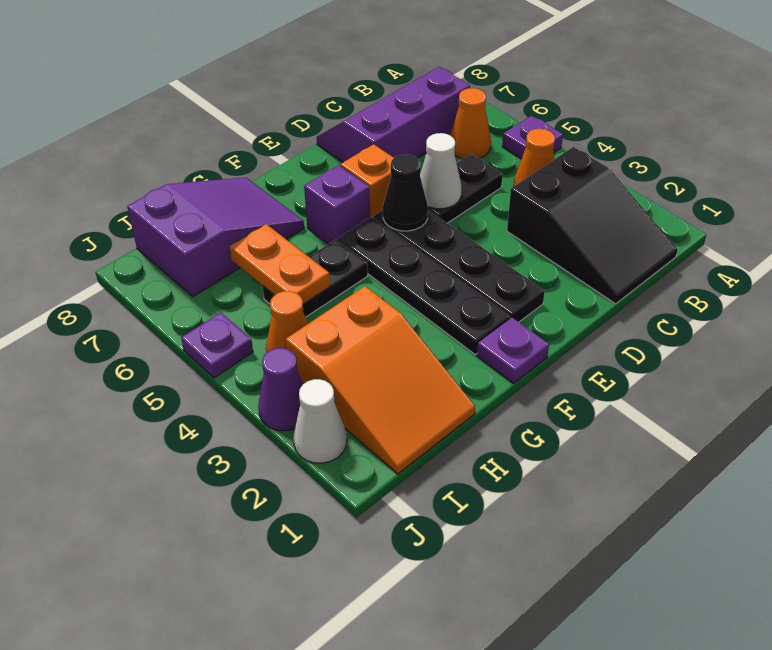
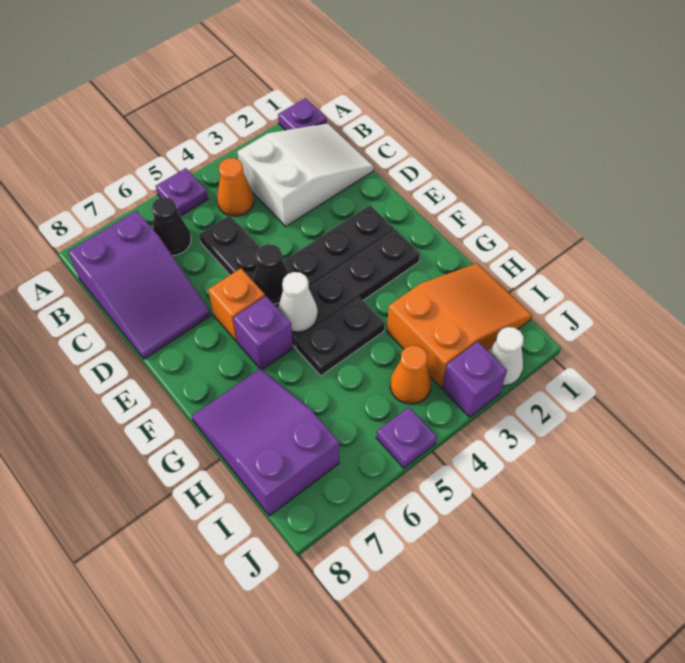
black 2x3 slope [507,147,678,304] -> white 2x3 slope [237,123,373,226]
orange 1x1 cone [450,88,491,159] -> black 1x1 cone [152,197,191,256]
purple 2x3 slope [316,67,470,162] -> purple 2x3 slope turned to [68,211,211,359]
white 1x1 cone [420,133,461,209] -> white 1x1 cone moved to [278,272,318,332]
purple 1x1 plate [477,318,549,383] -> purple 1x1 plate moved to [278,98,327,130]
black 1x2 plate [263,240,368,317] -> black 1x2 plate turned to [295,297,385,376]
orange 1x2 plate [229,224,330,304] -> none
purple 1x1 cone [258,348,303,431] -> purple 1x1 brick [442,342,507,417]

